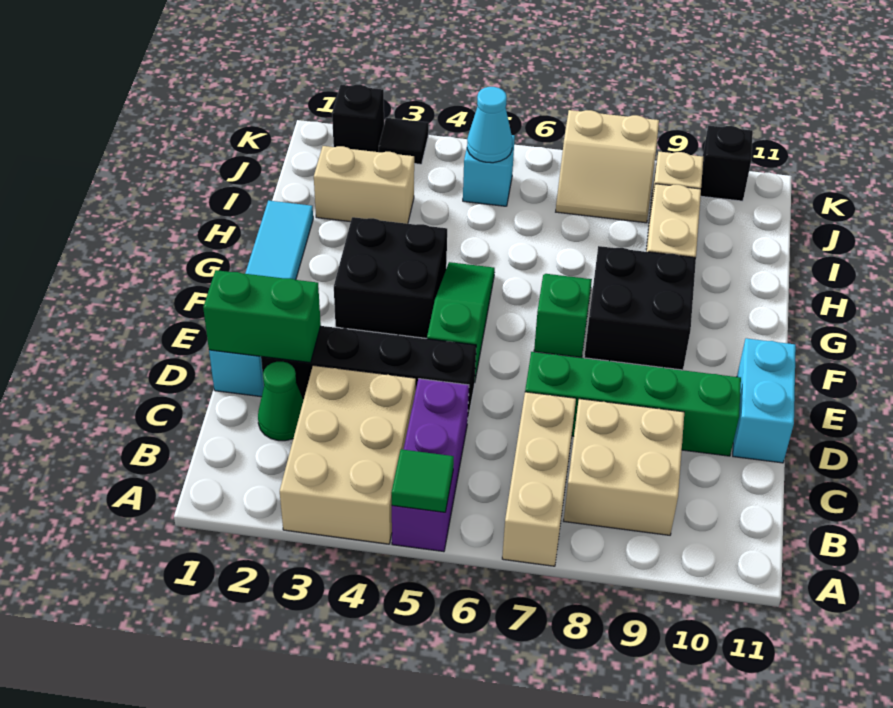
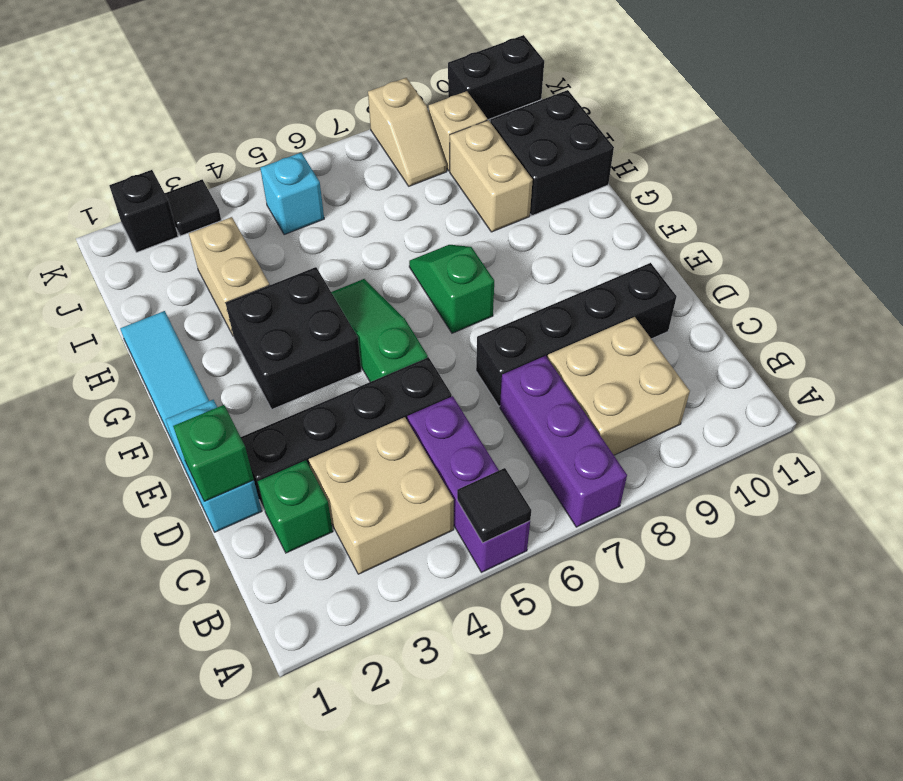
tan 2x3 brick [280,365,416,544] -> tan 2x2 brick [309,417,454,574]
green 1x1 tile [391,449,454,512] -> black 1x1 tile [457,468,531,543]
tan 1x3 brick [502,392,576,566] -> purple 1x3 brick [500,356,627,527]
green 1x1 cone [258,362,303,441] -> green 1x1 brick [258,460,333,553]
green 1x2 brick [203,270,321,363] -> green 1x1 brick [173,405,254,501]
green 1x4 brick [525,352,741,456] -> black 1x4 brick [476,263,677,406]
cyan 1x2 brick [733,338,796,463] -> none
black 2x2 brick [584,246,696,370] -> black 2x2 brick moved to [490,90,614,216]
tan 1x2 brick [314,146,414,224] -> tan 1x2 brick turned to [189,217,269,335]
cyan 1x1 cone [467,87,512,163] -> none
tan 2x2 slope [556,110,659,223] -> tan 1x2 slope [368,78,447,186]
black 1x1 brick [701,126,753,201] -> black 1x2 brick [448,35,544,120]

